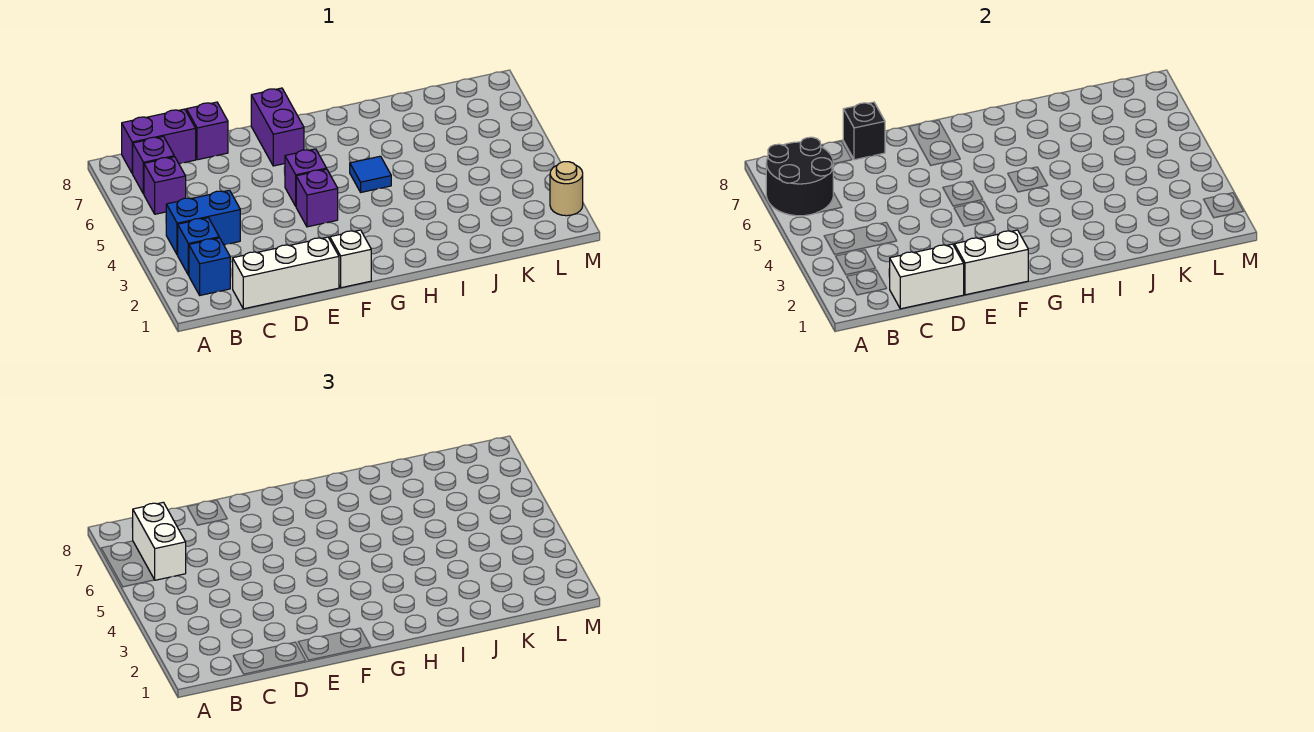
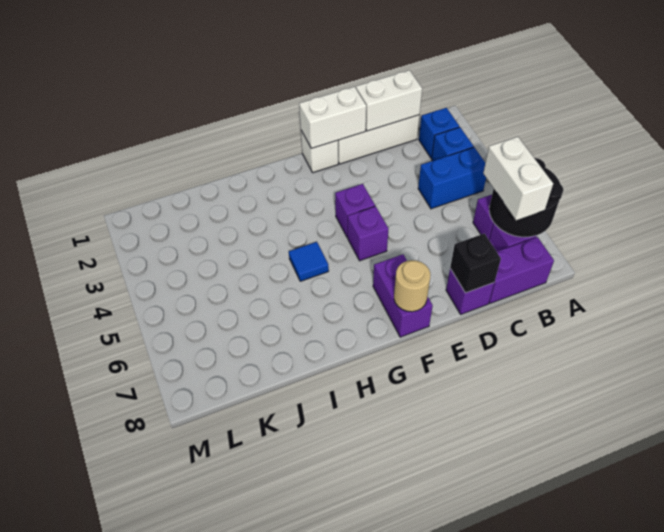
tan 1x1 round brick [550,162,583,216] -> tan 1x1 round brick moved to [394,260,430,312]

